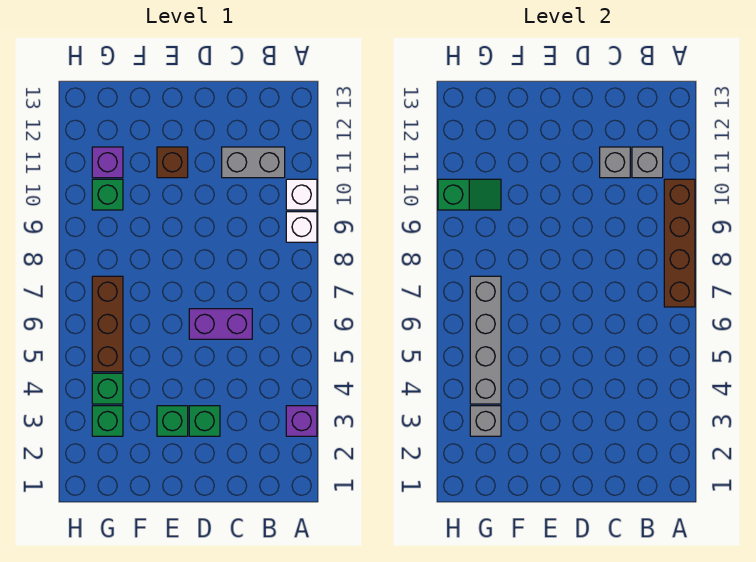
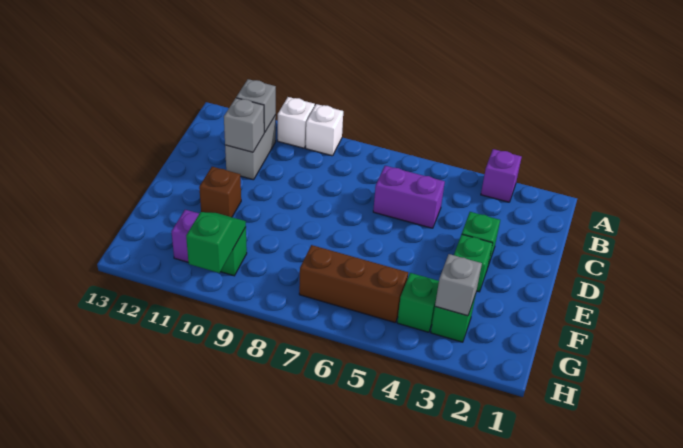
brown 1x4 brick [664,179,695,307] -> none
purple 1x2 brick [189,309,252,339] -> purple 1x2 brick turned to [373,166,445,228]
grey 1x4 brick [470,276,501,404] -> none

